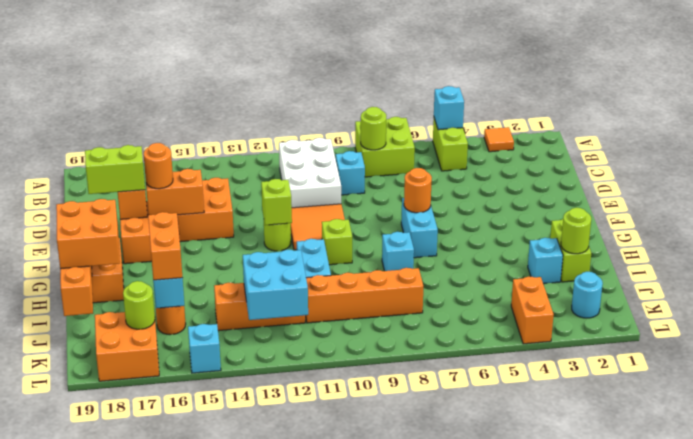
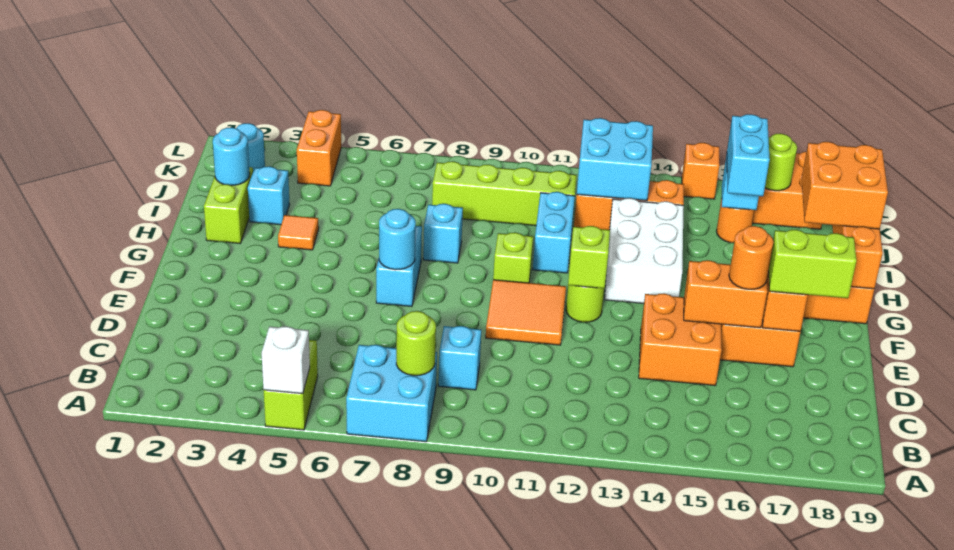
orange 1x1 tile [484,127,514,152] -> orange 1x1 tile moved to [278,215,319,250]
cyan 1x1 brick [434,86,464,130] -> white 1x1 brick [262,326,310,394]
lime 2x2 brick [355,117,415,177] -> cyan 2x2 brick [346,345,437,442]
white 2x3 brick [279,138,341,208] -> white 2x3 brick moved to [605,198,684,303]
orange 1x1 round brick [404,168,432,213] -> cyan 1x1 round brick [379,209,416,270]
lime 1x1 round brick [561,208,591,254] -> cyan 1x1 round brick [213,127,250,185]
orange 1x2 brick [148,212,182,280] -> cyan 1x2 brick [727,114,770,196]
orange 1x4 brick [305,268,423,323] -> lime 1x4 brick [432,161,577,226]
cyan 1x1 brick [188,324,221,373] -> orange 1x1 brick [682,143,719,199]

